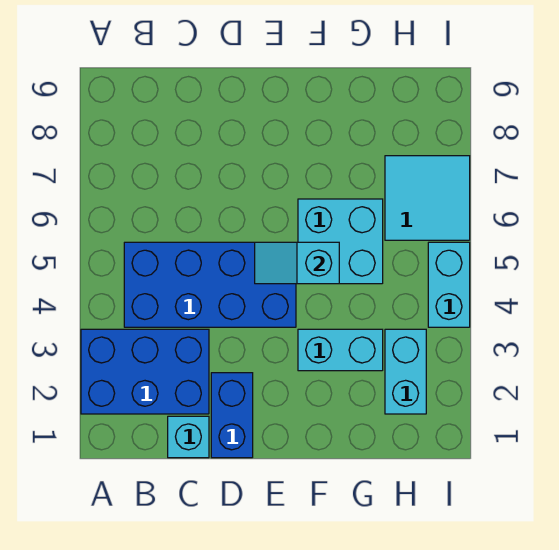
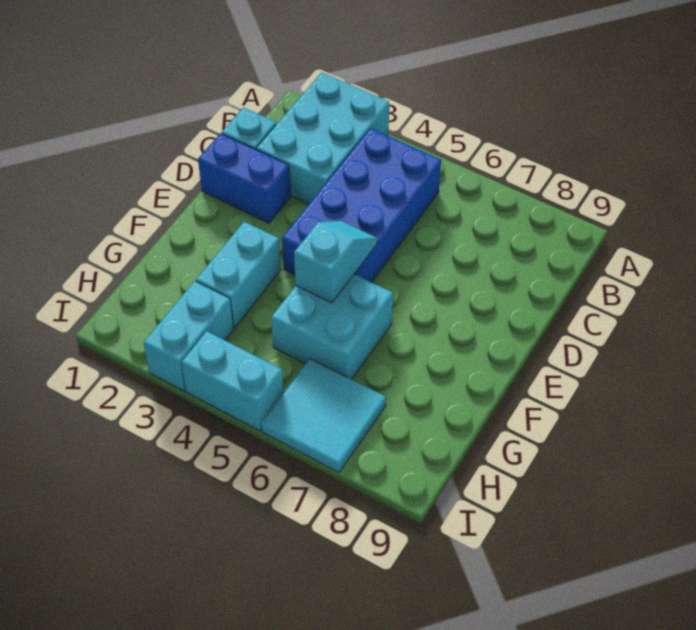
blue 2x3 brick [81,329,209,414] -> cyan 2x3 brick [256,72,389,204]
cyan 1x2 brick [385,329,426,414] -> cyan 1x2 brick turned to [144,281,233,391]

